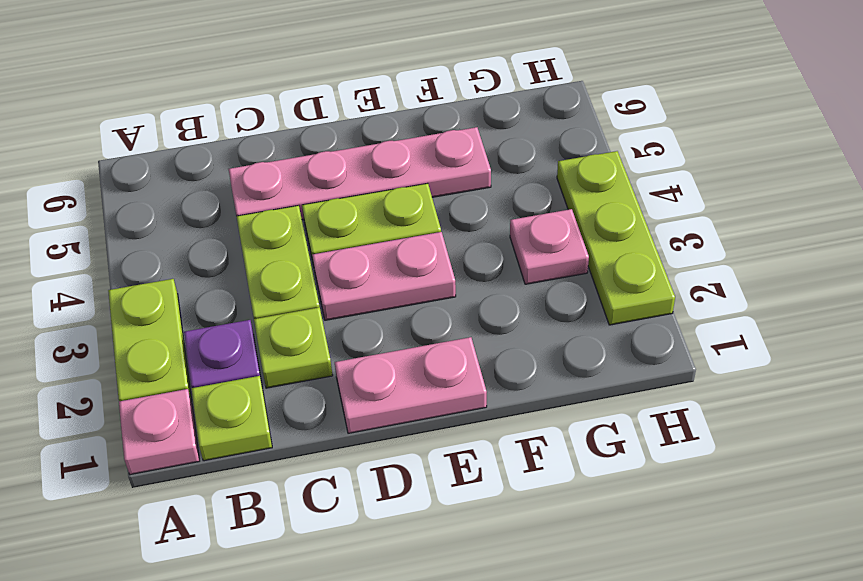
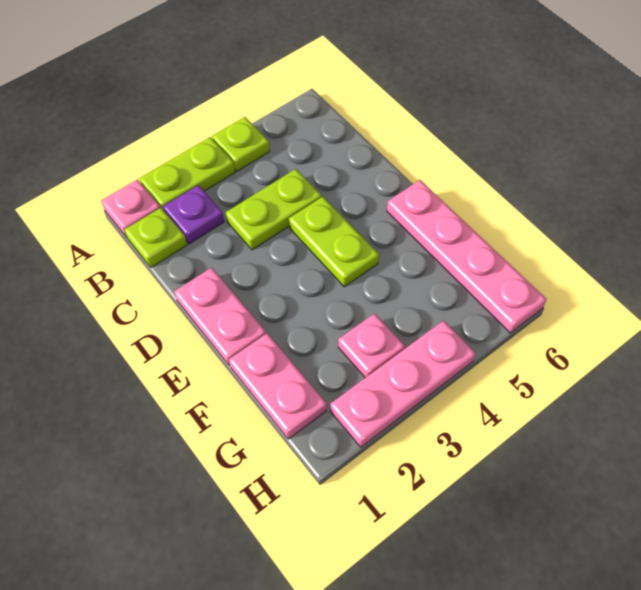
lime 1x1 plate [254,307,333,388] -> lime 1x1 plate moved to [212,117,270,171]
pink 1x4 plate [229,127,491,220] -> pink 1x4 plate moved to [387,180,546,333]
pink 1x2 plate [312,232,456,320] -> pink 1x2 plate moved to [229,333,327,439]
lime 1x3 plate [557,151,675,325] -> pink 1x3 plate [330,320,476,447]

